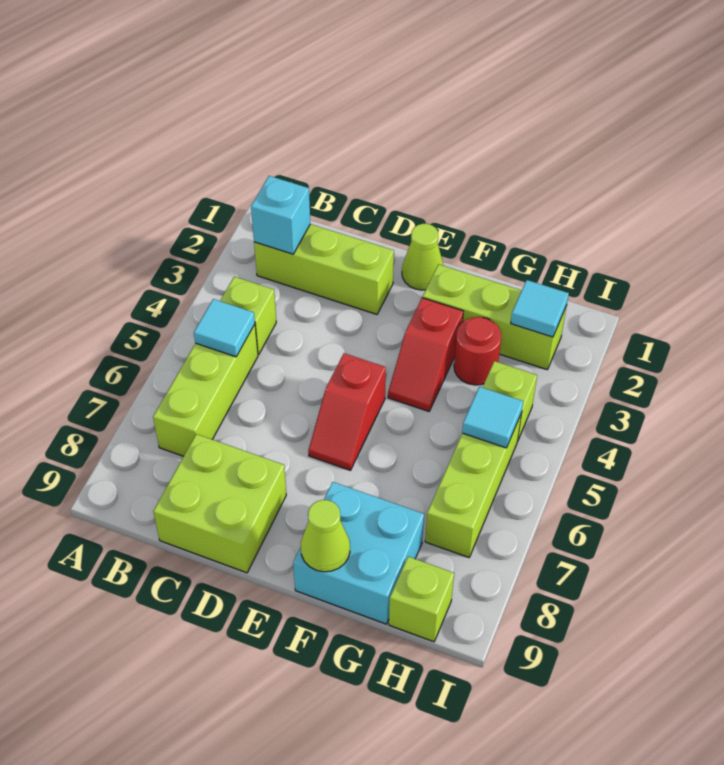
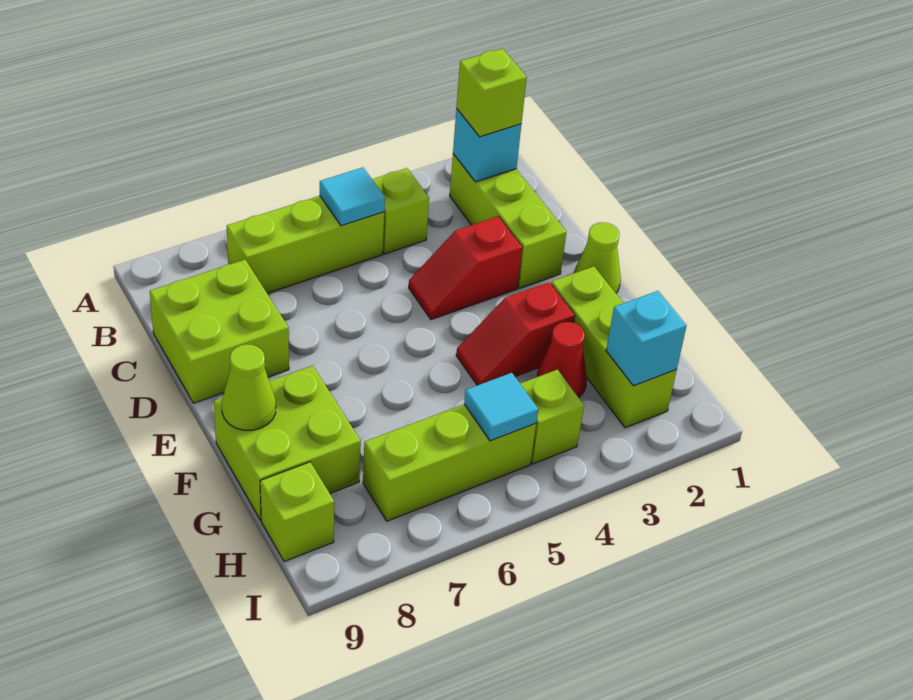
none -> lime 1x1 brick [456,49,527,137]
red 1x2 slope [308,353,386,470] -> red 1x2 slope moved to [409,216,522,320]
cyan 2x2 brick [293,482,424,624] -> lime 2x2 brick [214,366,361,520]
red 1x1 round brick [454,317,501,385] -> red 1x1 cone [537,322,587,398]
cyan 1x1 tile [511,280,569,337] -> cyan 1x1 brick [606,291,686,386]

